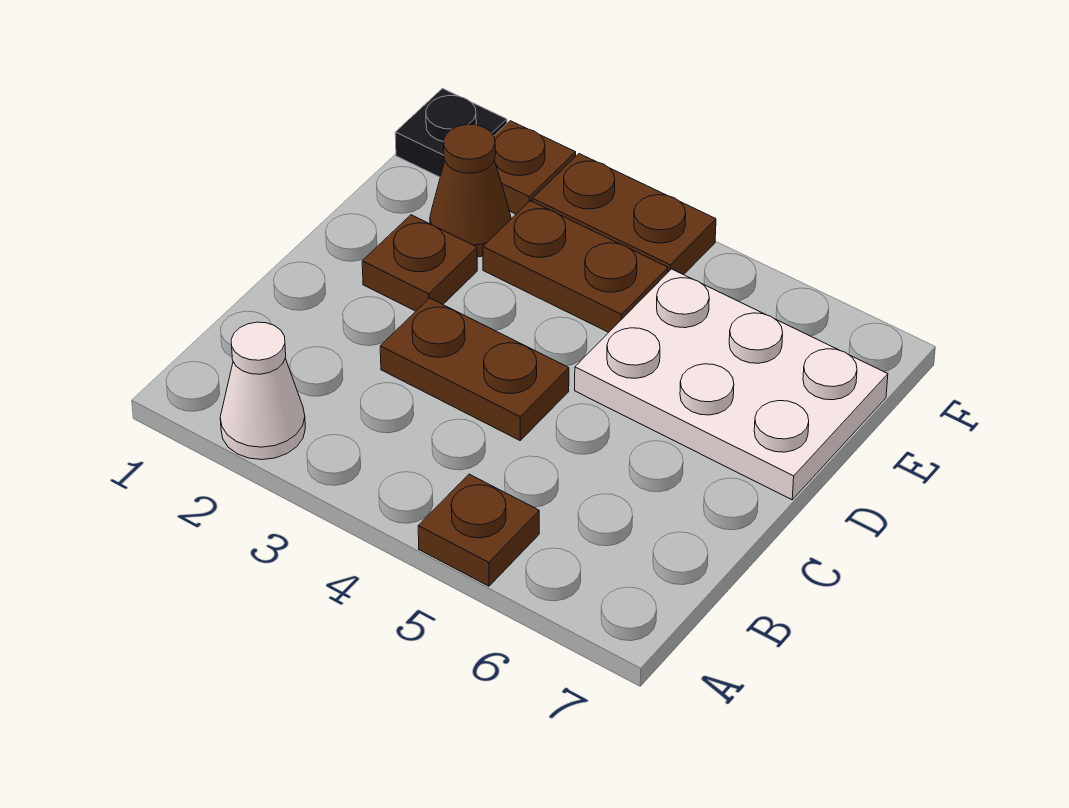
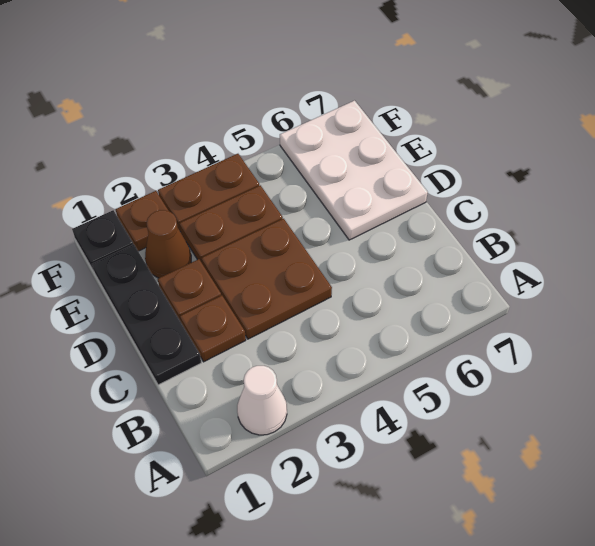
brown 1x1 plate [418,474,539,586] -> brown 1x1 plate moved to [180,295,246,362]
none -> black 1x3 plate [92,244,201,385]
brown 1x2 plate [380,298,569,440] -> brown 2x2 plate [201,219,332,339]
white 2x3 plate [575,269,888,500] -> white 2x3 plate turned to [280,101,428,240]

